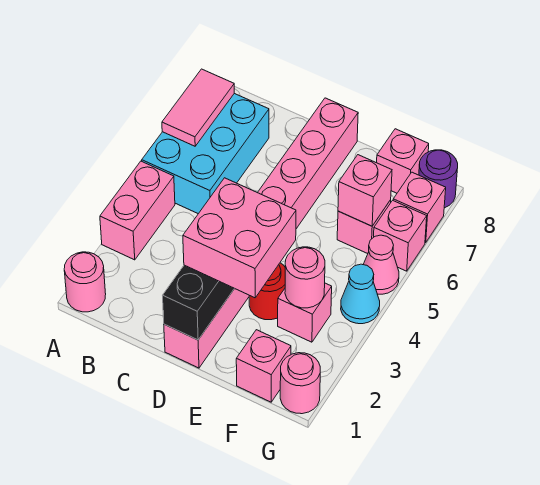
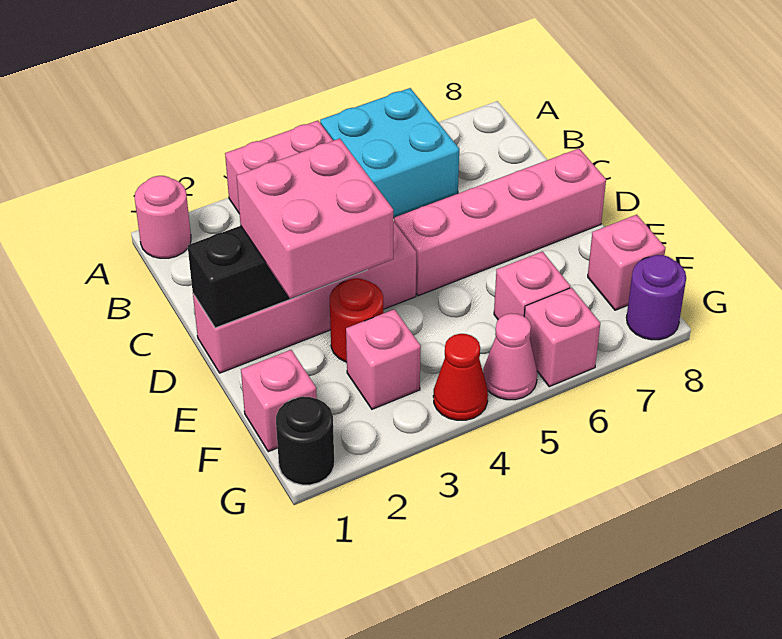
cyan 2x3 brick [142,94,269,214] -> cyan 2x2 brick [320,88,459,218]
pink 1x2 tile [162,69,234,146] -> none
pink 1x1 round brick [285,247,325,308] -> none
pink 1x1 brick [338,155,392,226] -> none
pink 1x1 round brick [280,353,320,414] -> black 1x1 round brick [276,397,334,485]
cyan 1x1 cone [341,264,380,324] -> red 1x1 cone [433,334,488,420]
pink 1x1 brick [393,172,446,243] -> none

